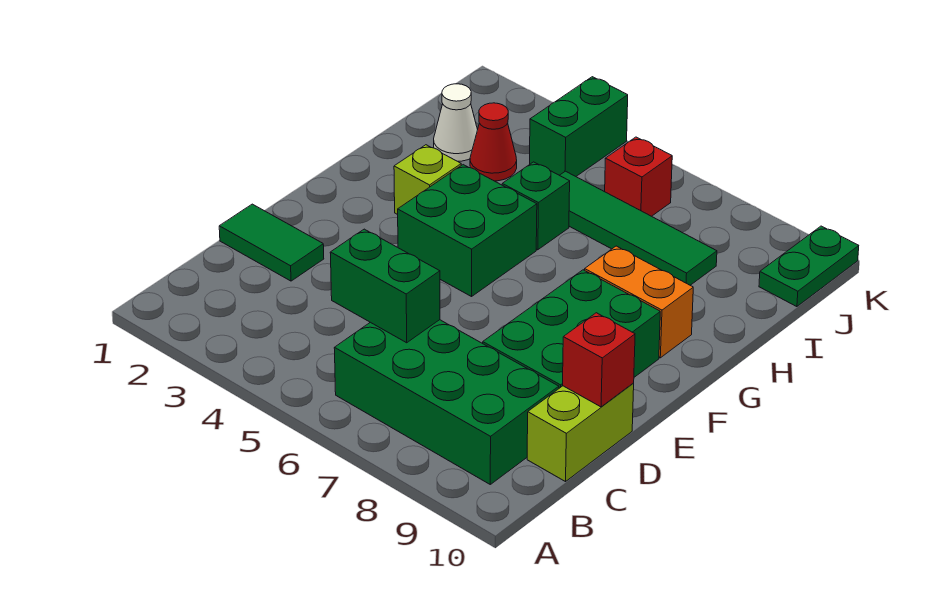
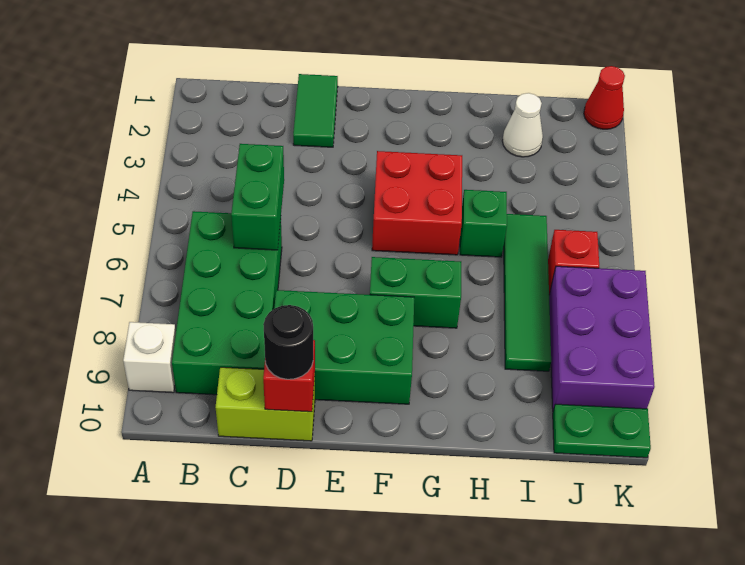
none -> white 1x1 brick [123,322,176,393]
none -> black 1x1 round brick [263,305,313,379]
green 2x2 brick [398,165,537,297] -> red 2x2 brick [372,151,462,255]
lime 1x1 brick [394,145,461,215] -> none
orange 1x2 brick [585,246,693,358] -> none
red 1x1 cone [470,103,517,181] -> red 1x1 cone moved to [584,66,625,129]
green 1x2 brick [530,77,628,176] -> green 1x2 brick moved to [370,257,461,328]
none -> purple 2x3 brick [549,266,655,410]

